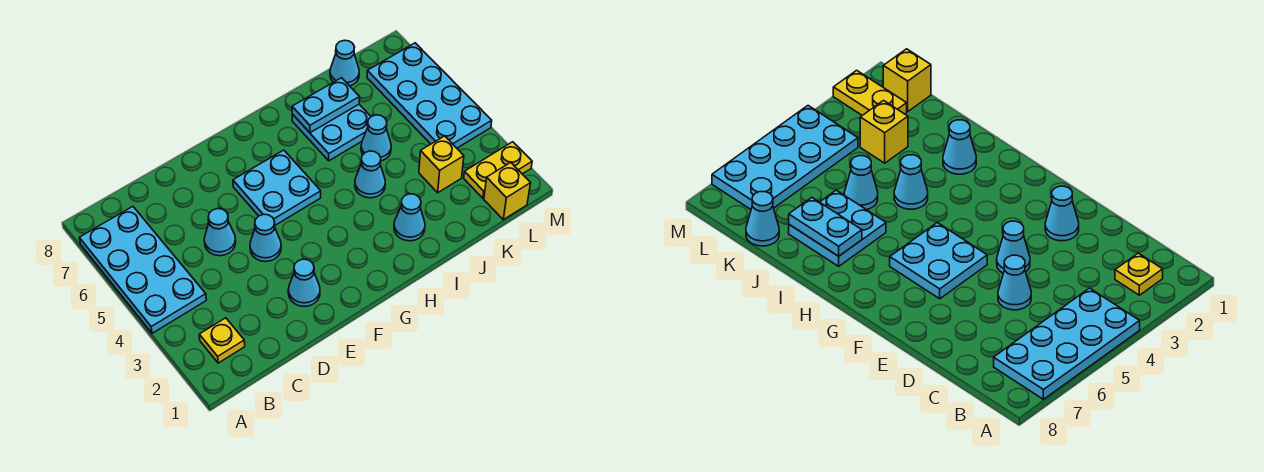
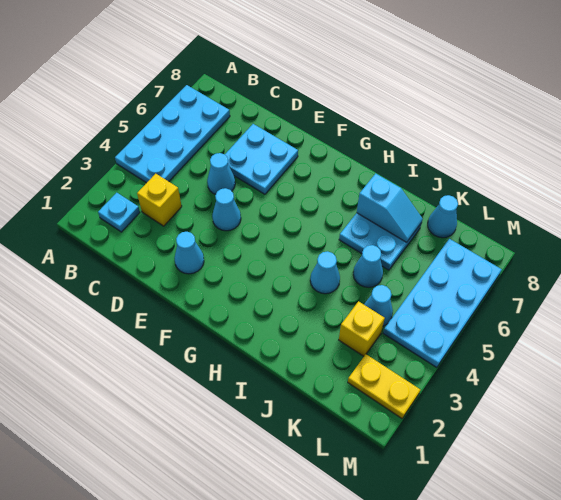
yellow 1x1 plate [199,318,245,363] -> cyan 1x1 plate [98,193,140,232]
cyan 2x2 plate [233,150,321,225] -> cyan 2x2 plate moved to [225,124,298,194]
cyan 1x1 cone [394,194,425,241] -> cyan 1x1 cone moved to [364,285,393,326]
cyan 1x2 plate [292,78,360,133] -> cyan 1x2 slope [357,173,423,242]
yellow 1x1 brick [484,162,531,220] -> yellow 1x1 brick moved to [137,174,182,226]

